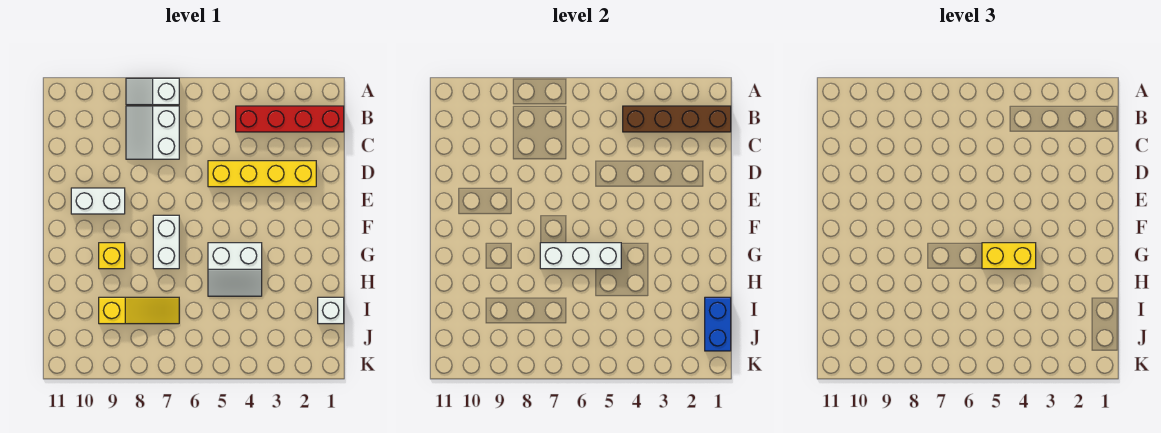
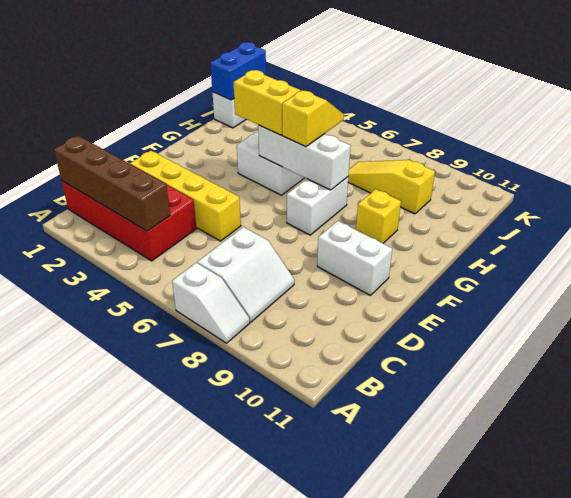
red 1x4 brick [236,106,344,132] -> red 2x4 brick [62,181,197,261]
none -> yellow 1x2 slope [282,90,344,147]

